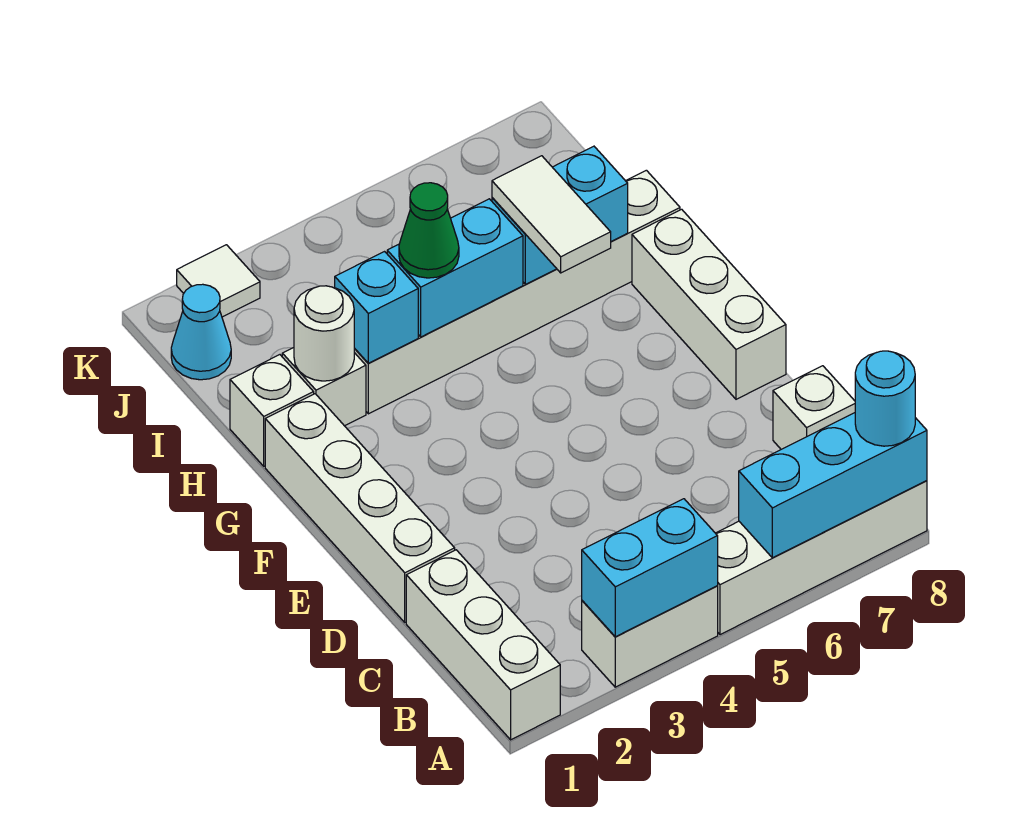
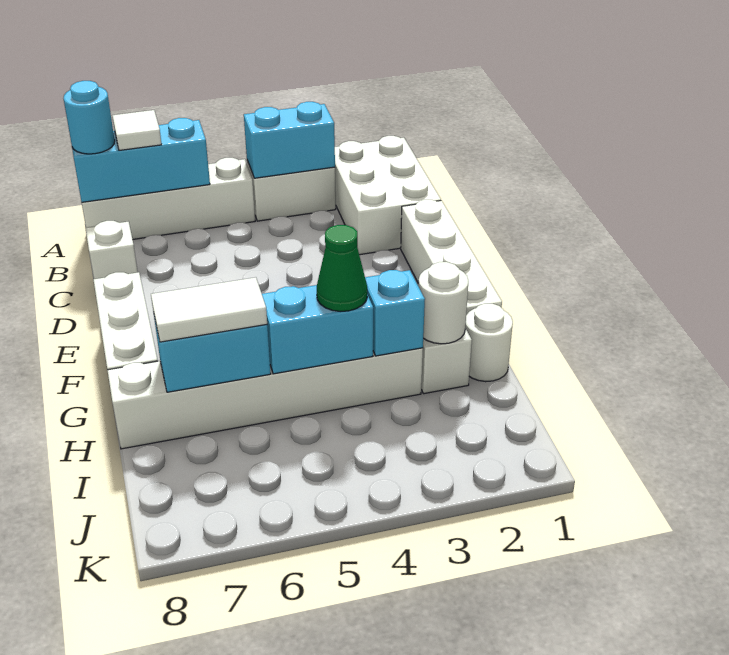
white 1x3 brick [406,550,560,740] -> white 2x3 brick [335,136,441,255]
white 1x2 tile [492,156,611,273] -> white 1x2 tile turned to [151,277,267,342]
white 1x1 brick [230,355,314,466] -> white 1x1 round brick [465,304,513,382]
cyan 1x1 cone [171,284,231,380] -> none
white 1x1 tile [177,245,260,317] -> white 1x1 tile moved to [112,110,162,150]

